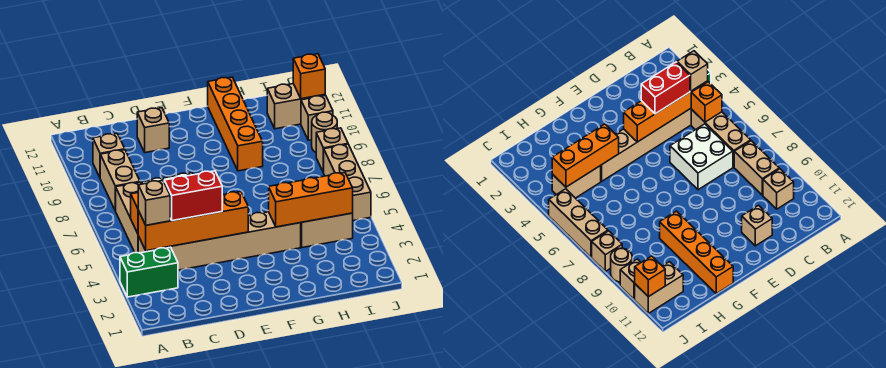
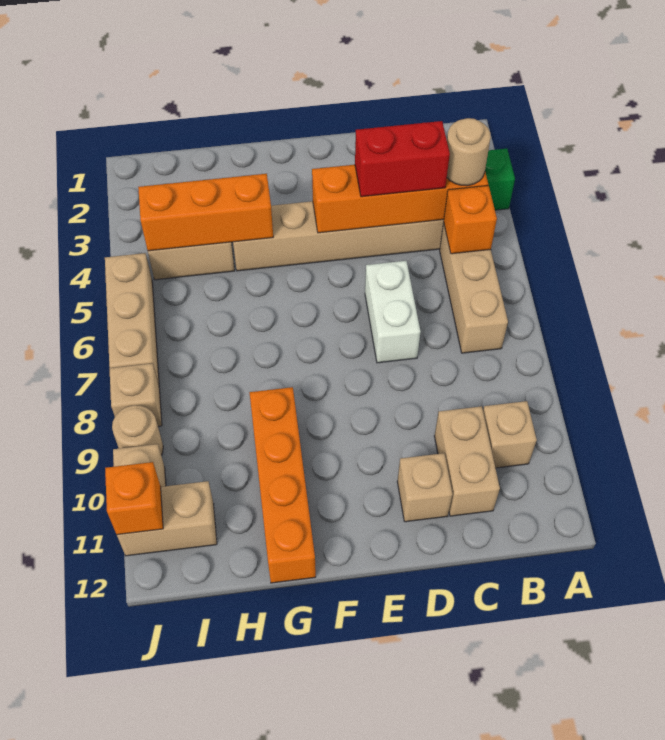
tan 1x1 brick [138,180,170,225] -> tan 1x1 round brick [447,118,491,186]
tan 1x2 brick [100,150,140,211] -> tan 1x2 brick moved to [435,406,500,516]
white 2x2 brick [670,124,733,190] -> white 1x2 brick [365,261,421,363]

